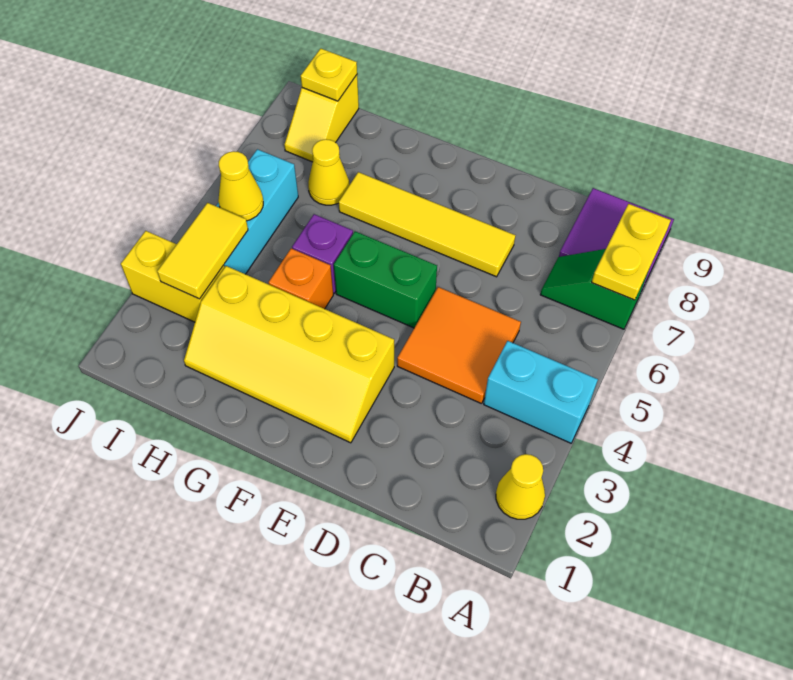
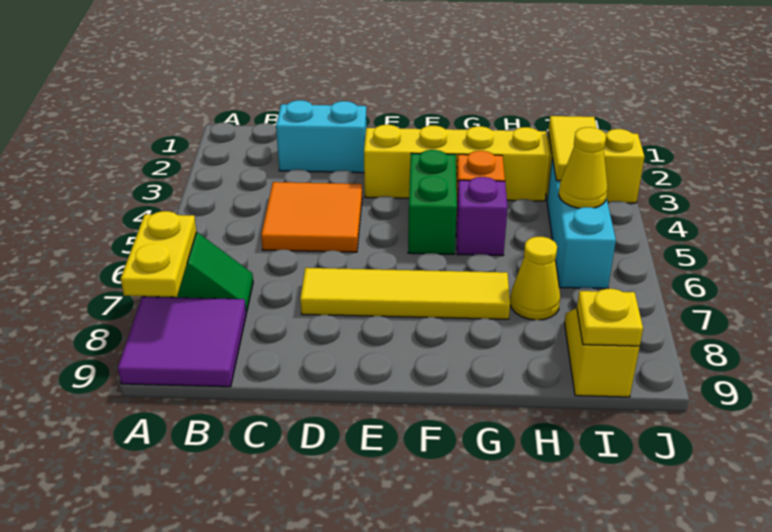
yellow 1x1 cone [496,454,545,519] -> none
cyan 1x2 brick [484,341,598,443] -> cyan 1x2 brick moved to [276,100,367,173]
green 1x2 brick [334,231,437,328] -> green 1x2 brick turned to [408,150,457,254]

